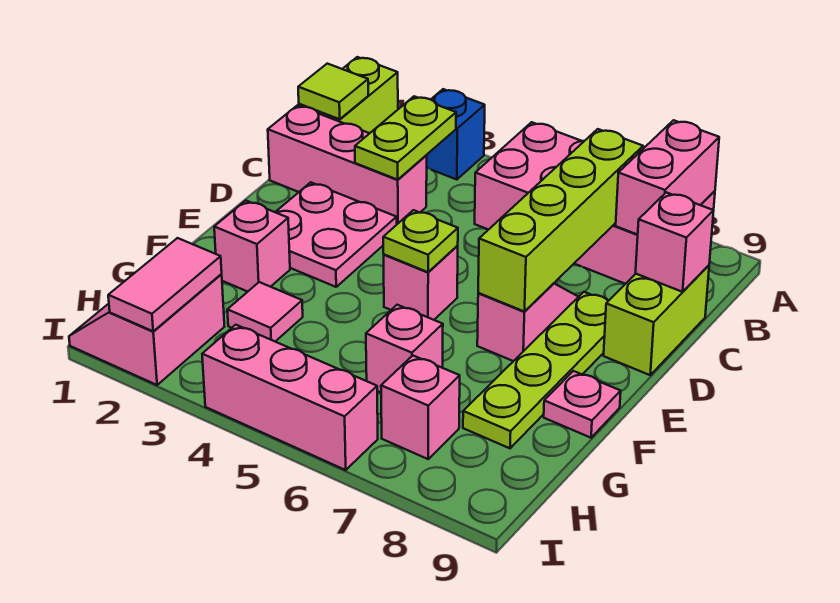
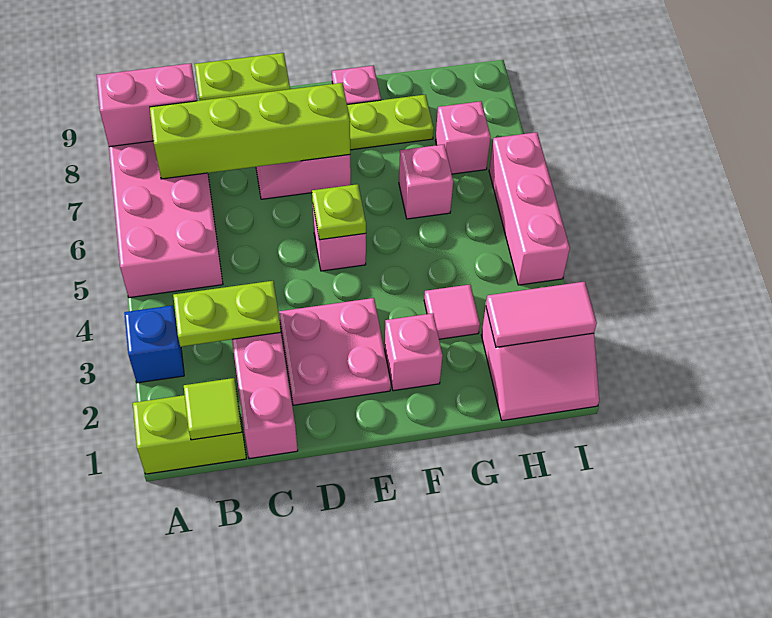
pink 1x1 brick [636,192,714,292] -> none

